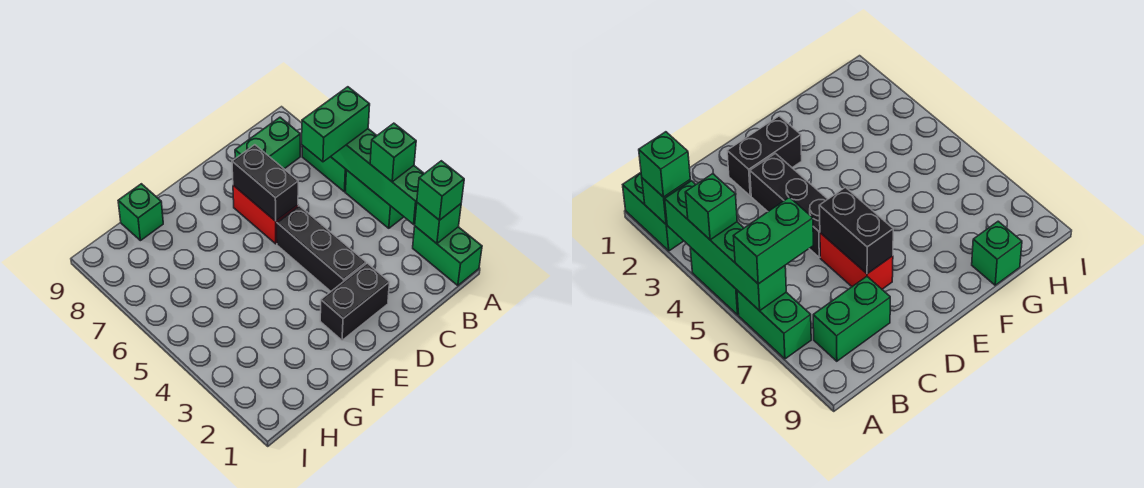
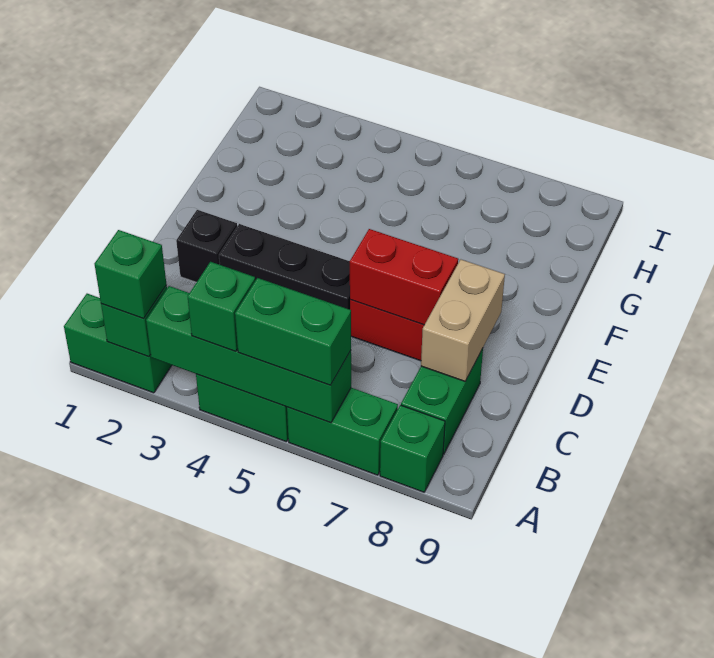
green 1x2 brick [302,87,370,162] -> green 1x2 brick turned to [235,278,351,385]
none -> tan 1x2 brick [421,259,505,381]
black 1x2 brick [320,263,389,340] -> black 1x1 brick [176,210,237,282]
black 1x2 brick [232,145,298,221] -> red 1x2 brick [350,229,458,325]
green 1x1 brick [118,184,163,241] -> green 1x1 brick moved to [380,405,445,492]

